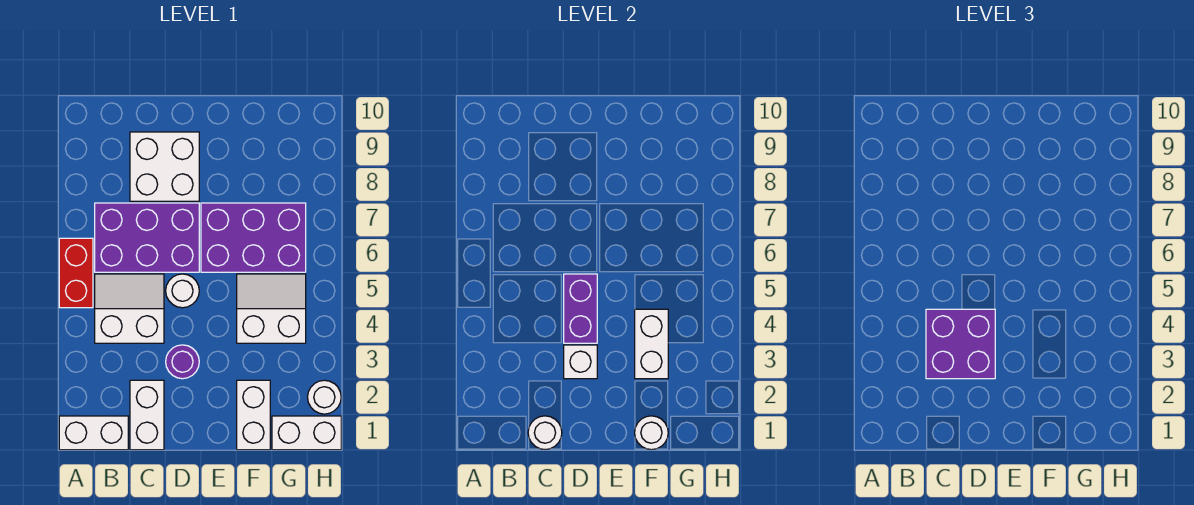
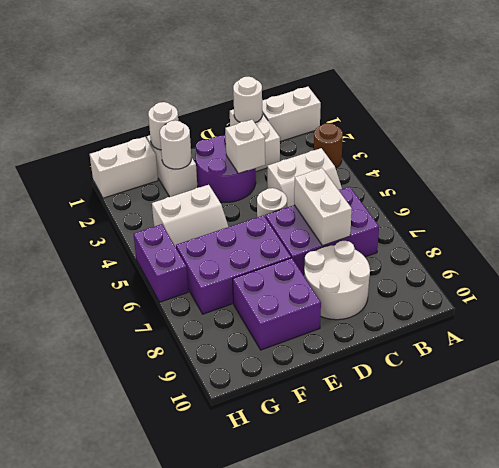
none -> brown 1x1 round brick [314,123,343,168]
red 1x2 brick [59,238,93,308] -> none
purple 2x2 brick [926,309,995,379] -> purple 2x2 brick moved to [233,258,321,350]
white 2x2 brick [130,132,199,201] -> white 2x2 round brick [304,241,370,320]
purple 1x1 round brick [166,345,199,379] -> purple 2x2 round brick [195,134,256,202]
purple 1x2 brick [564,274,597,343] -> purple 1x2 brick moved to [133,224,188,302]
white 1x2 brick [635,309,668,379] -> white 1x2 brick moved to [294,168,352,246]
white 1x1 round brick [308,380,341,414] -> white 1x1 round brick moved to [160,120,191,169]

